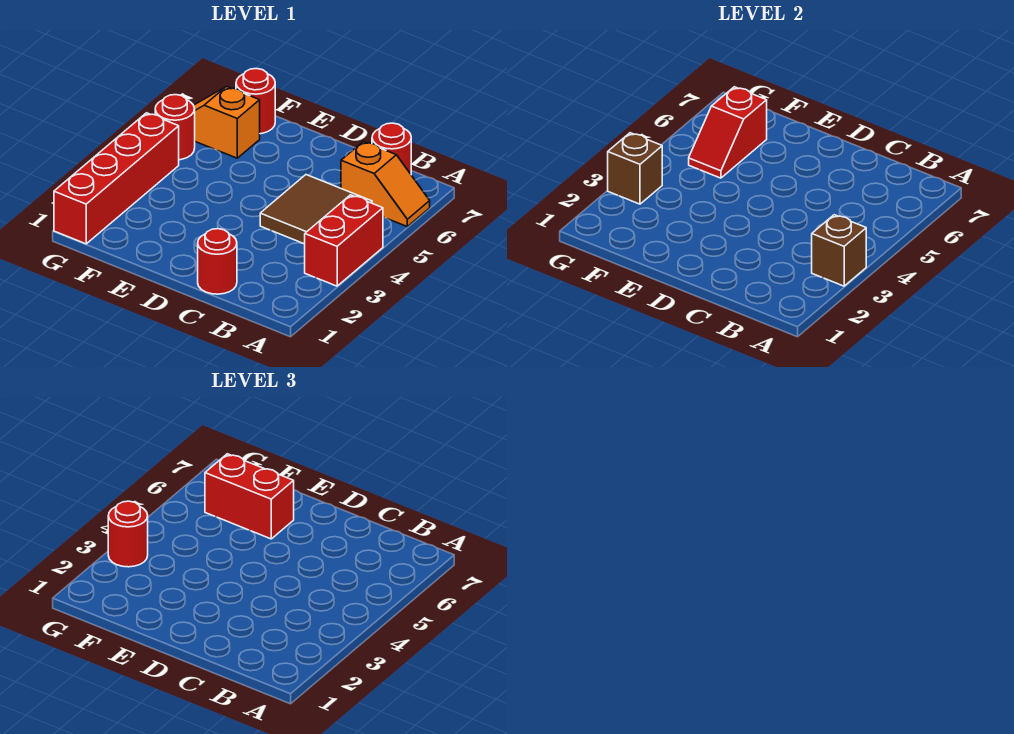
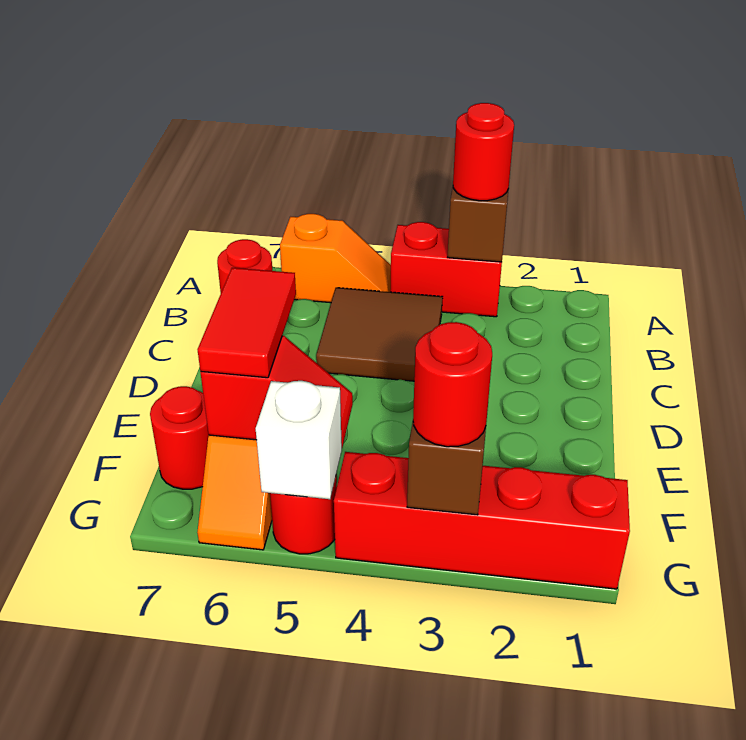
orange 1x2 slope [341,142,430,226] -> orange 1x2 slope turned to [280,214,391,303]
red 1x1 round brick [198,229,237,294] -> red 1x1 round brick moved to [453,103,514,201]
red 1x2 brick [205,454,294,539] -> red 1x2 tile [197,268,296,378]
none -> white 1x1 brick [256,381,342,499]

